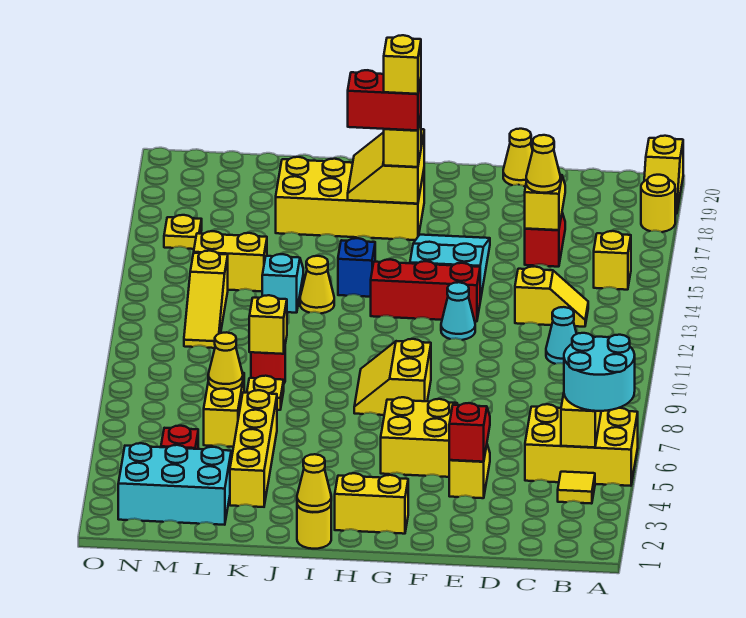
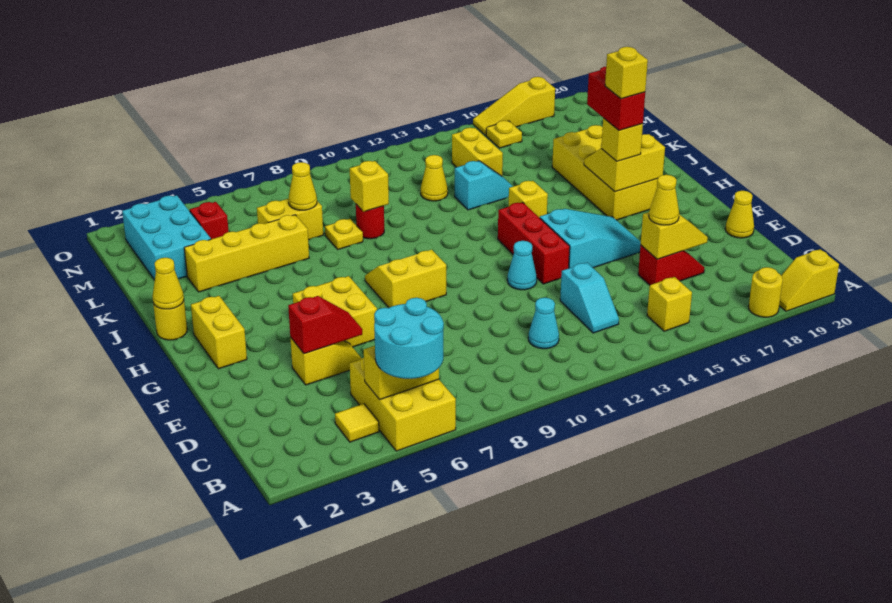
yellow 1x2 slope [515,266,588,327] -> cyan 1x2 slope [560,263,619,333]
blue 1x1 brick [338,238,375,297] -> yellow 1x1 brick [509,181,548,218]
yellow 1x1 cone [300,256,334,313] -> yellow 1x1 cone moved to [421,155,448,201]
yellow 1x3 slope [184,251,228,348] -> yellow 1x3 slope moved to [473,77,555,135]

